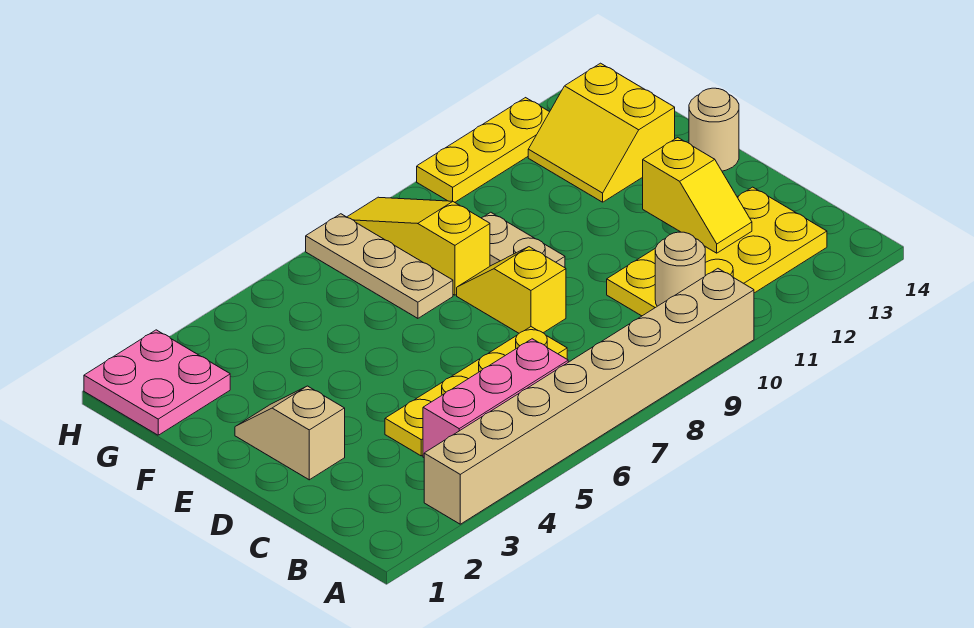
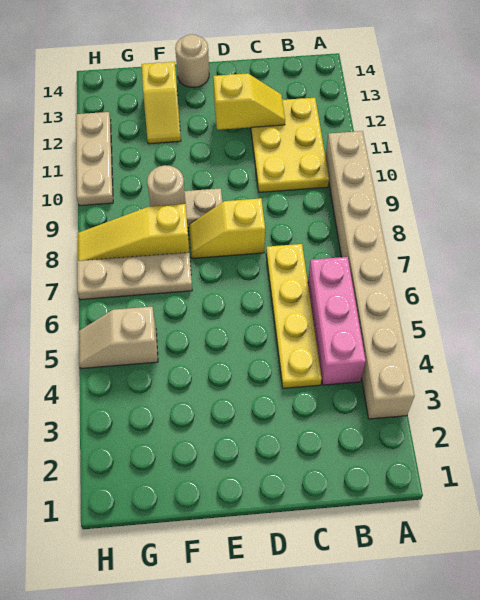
yellow 2x4 plate [607,187,827,316] -> yellow 2x3 plate [251,98,329,192]
tan 1x1 round brick [655,232,705,306] -> tan 1x1 round brick moved to [147,165,186,206]
tan 1x2 slope [235,386,345,480] -> tan 1x2 slope moved to [79,307,158,368]
yellow 2x2 slope [528,63,675,202] -> yellow 1x2 slope [142,62,181,144]
pink 2x2 plate [84,330,230,435] -> none
yellow 1x3 plate [417,98,549,202] -> tan 1x3 plate [76,112,113,206]

